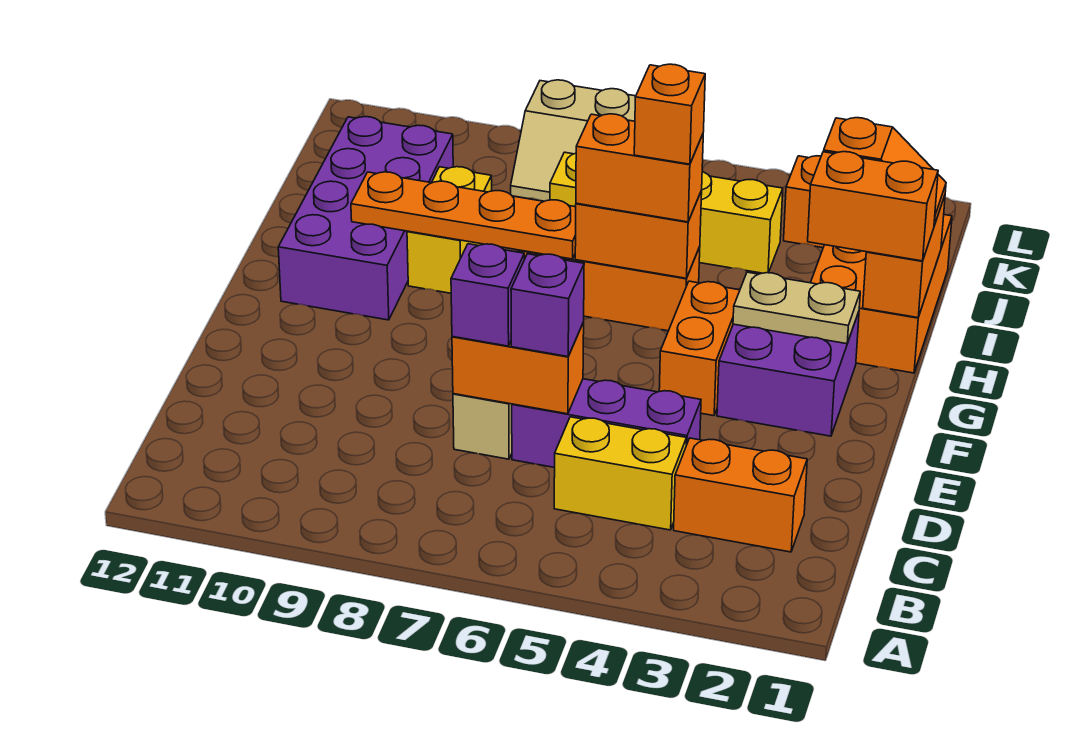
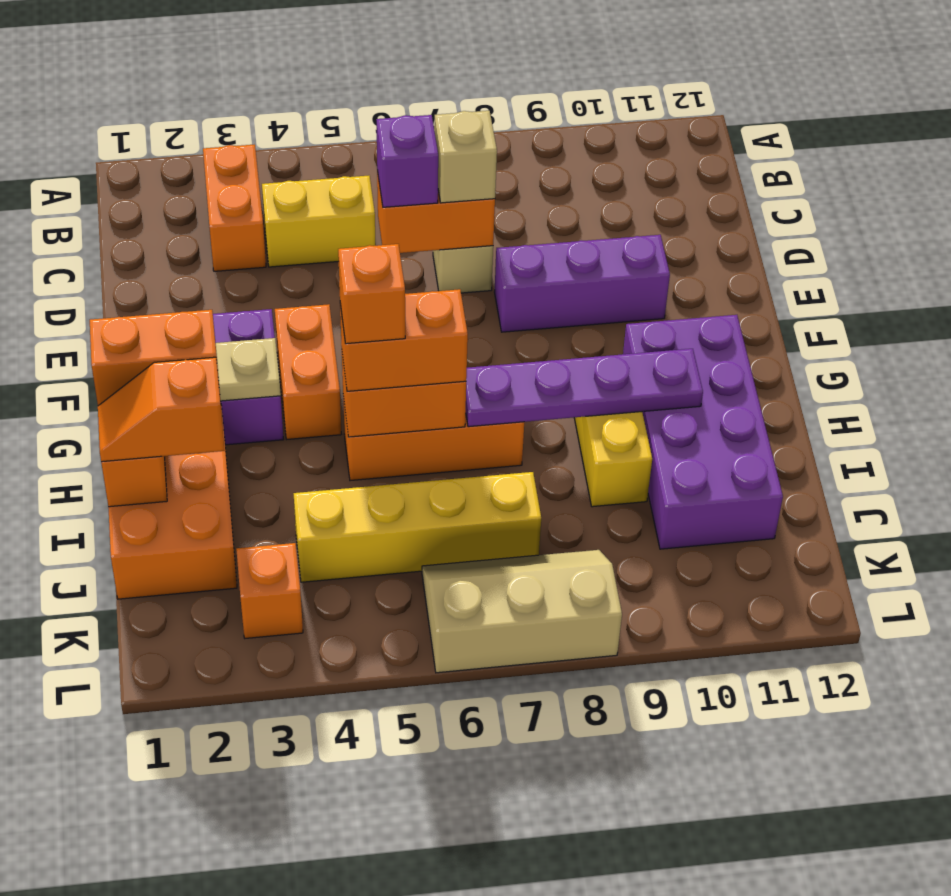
orange 1x2 brick [674,438,807,552] -> orange 1x2 brick turned to [203,144,266,271]
purple 1x3 brick [512,379,701,468] -> purple 1x3 brick moved to [495,235,670,332]
purple 1x1 brick [451,244,524,346] -> tan 1x1 brick [434,111,497,203]
orange 1x4 plate [351,172,576,259] -> purple 1x4 plate [466,349,703,427]

